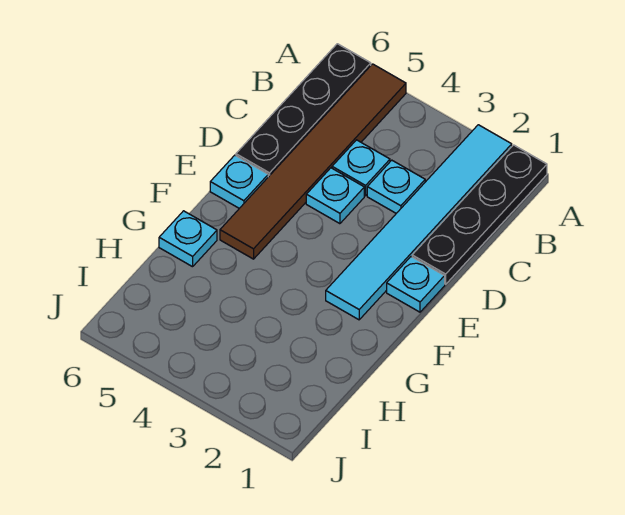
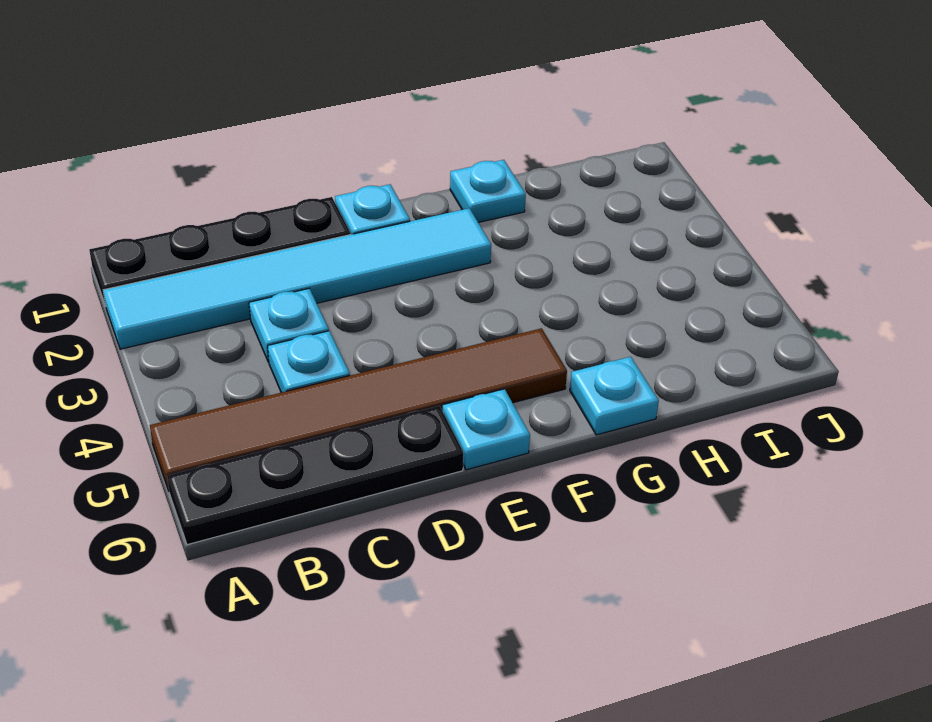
cyan 1x1 plate [306,168,364,224] -> cyan 1x1 plate moved to [450,160,526,222]

